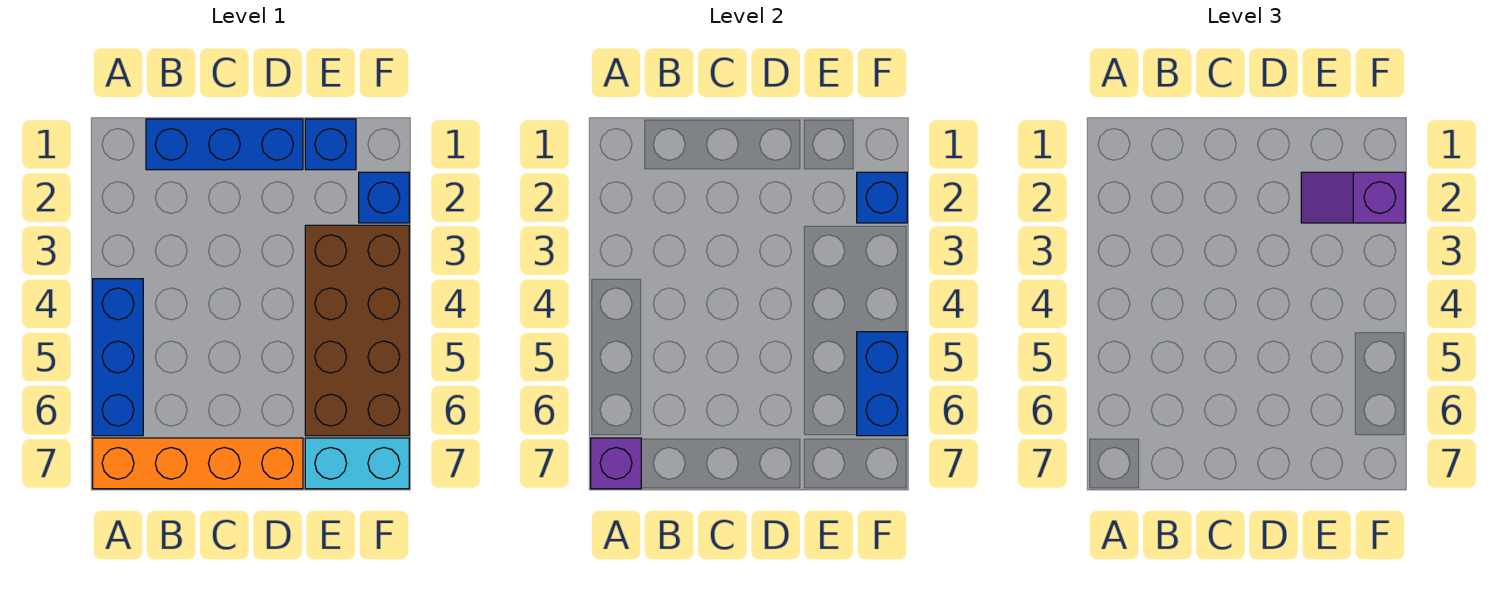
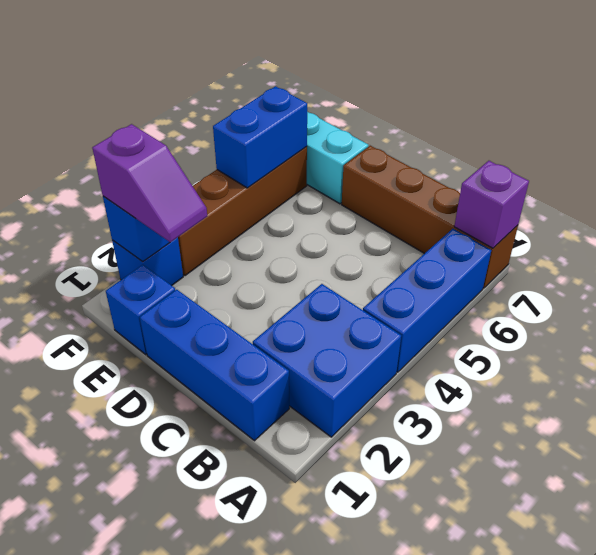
none -> blue 2x2 brick [253,284,401,437]
orange 1x4 brick [93,438,303,489] -> brown 1x4 brick [342,146,518,288]
brown 2x4 brick [305,225,409,436] -> brown 1x4 brick [178,147,307,276]

